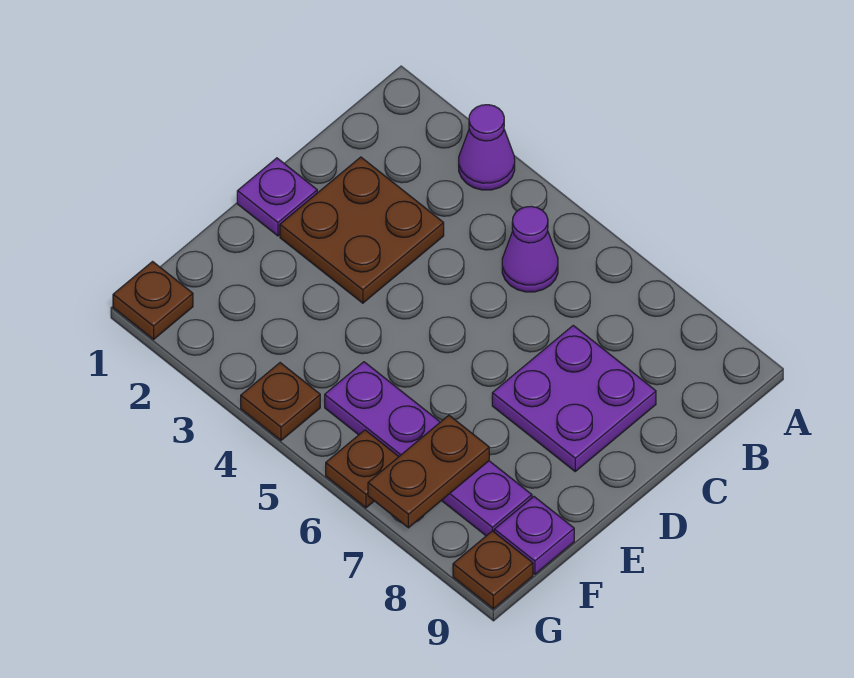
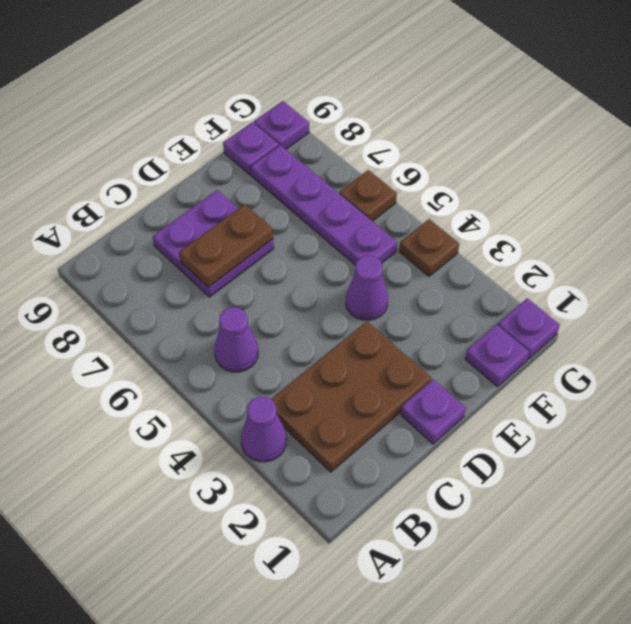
brown 2x2 plate [280,157,444,303] -> brown 2x3 plate [271,321,431,472]
none -> purple 1x1 cone [346,256,388,320]
none -> purple 1x1 plate [465,324,529,387]
brown 1x2 plate [368,415,489,528] -> brown 1x2 plate moved to [179,204,273,287]
brown 1x1 plate [113,262,193,339] -> purple 1x1 plate [498,298,560,359]
brown 1x1 plate [453,531,533,609] -> purple 1x1 plate [254,101,309,149]

